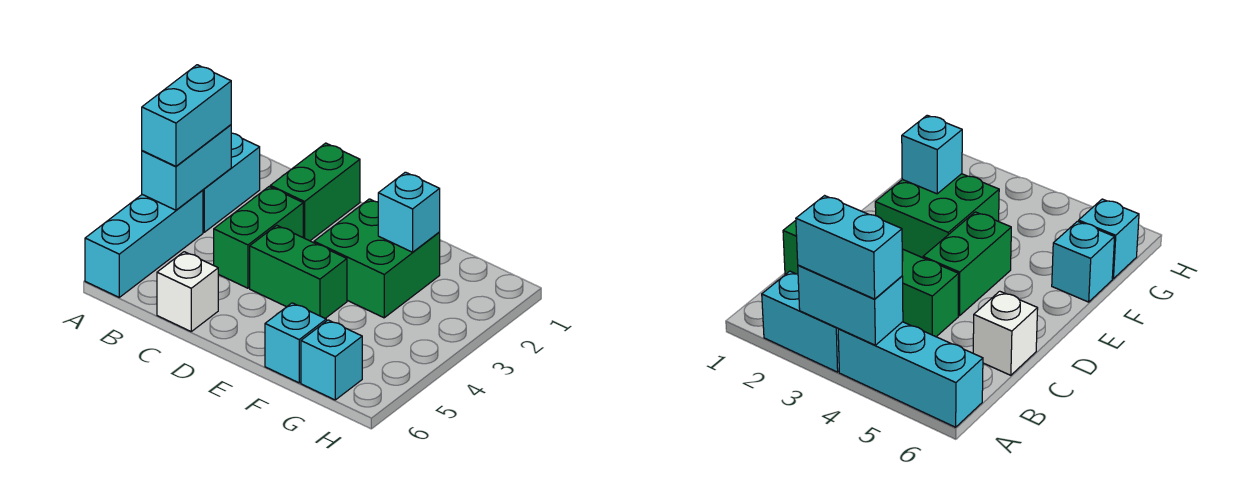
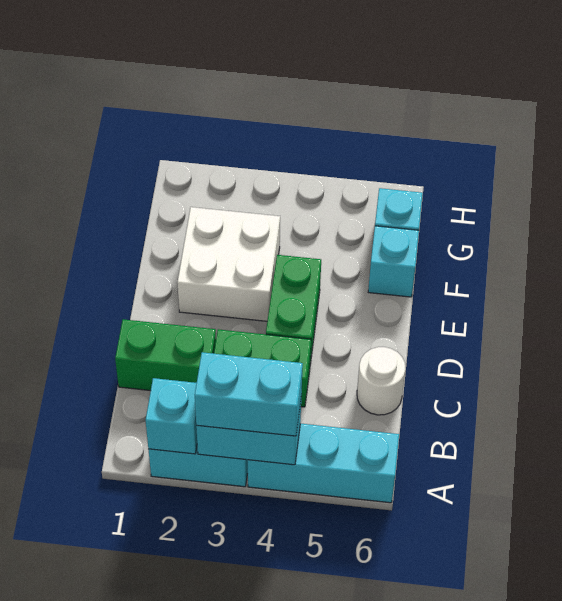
white 1x1 brick [157,252,218,331] -> white 1x1 round brick [357,347,405,415]
green 2x2 brick [314,199,440,318] -> white 2x2 brick [177,207,280,321]
cyan 1x1 brick [378,172,440,252] -> cyan 1x1 brick moved to [146,378,197,454]

